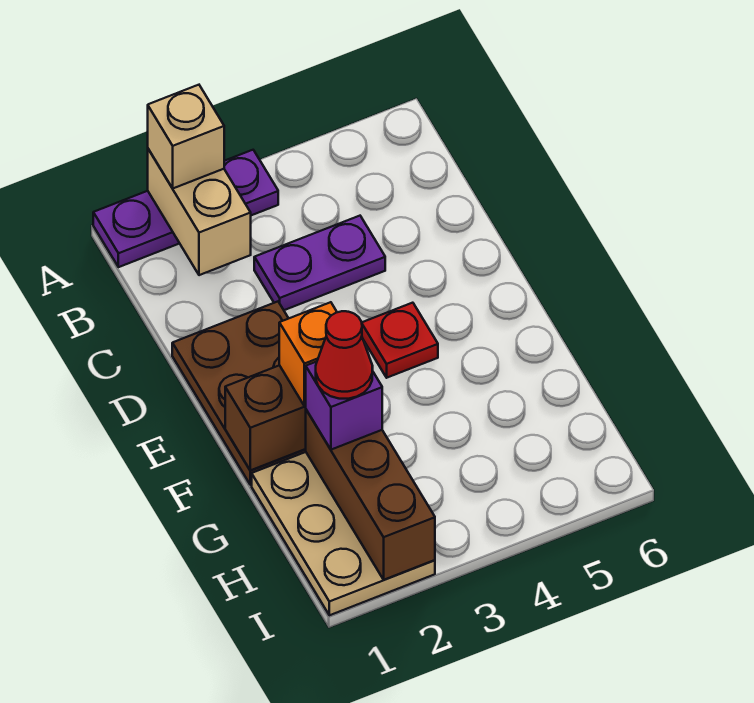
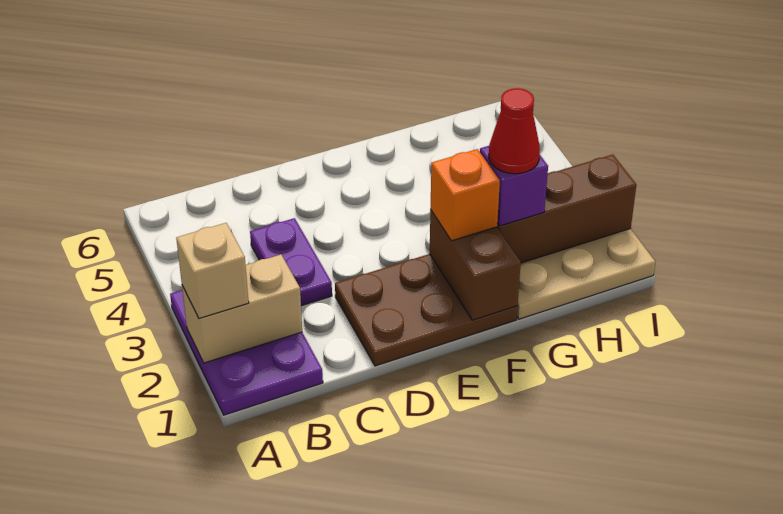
purple 1x3 plate [93,150,278,267] -> purple 2x3 plate [170,290,323,415]
red 1x1 plate [362,303,438,378] -> none

